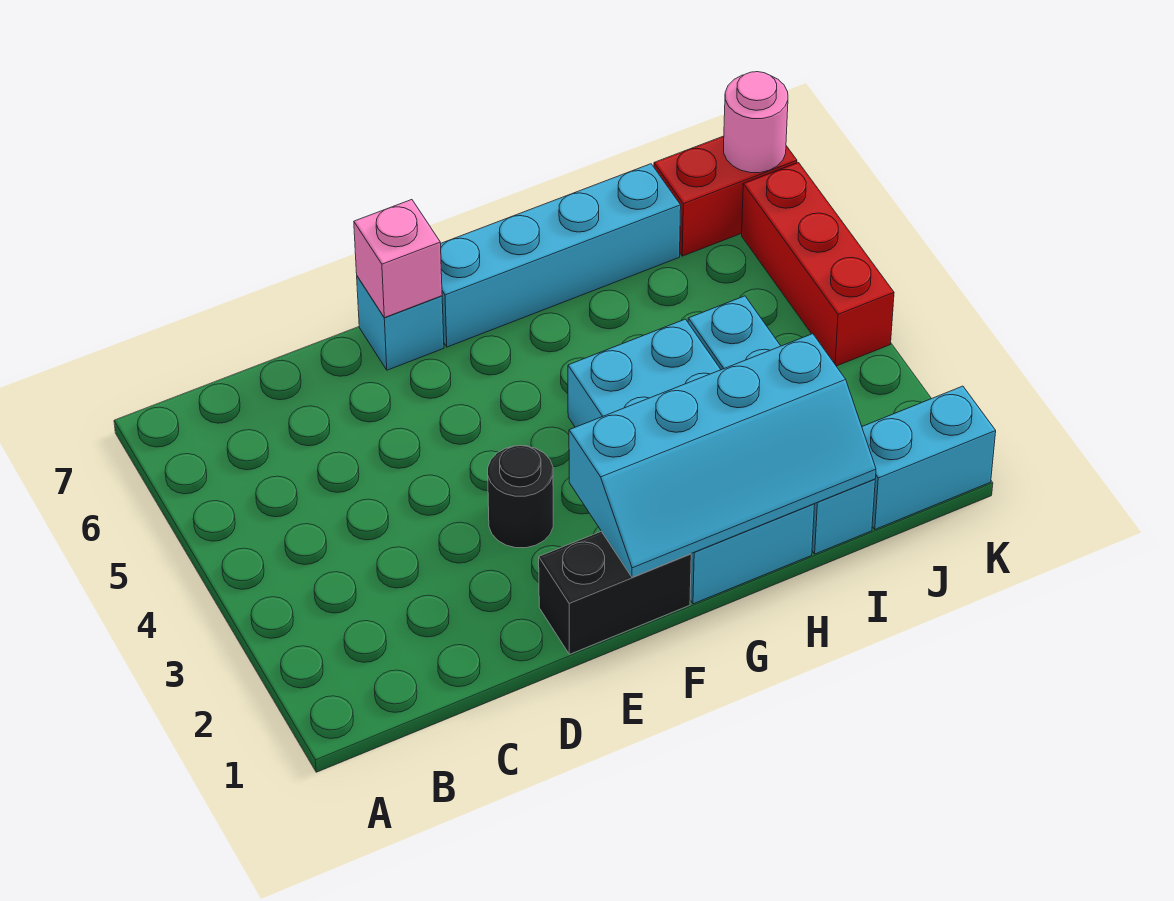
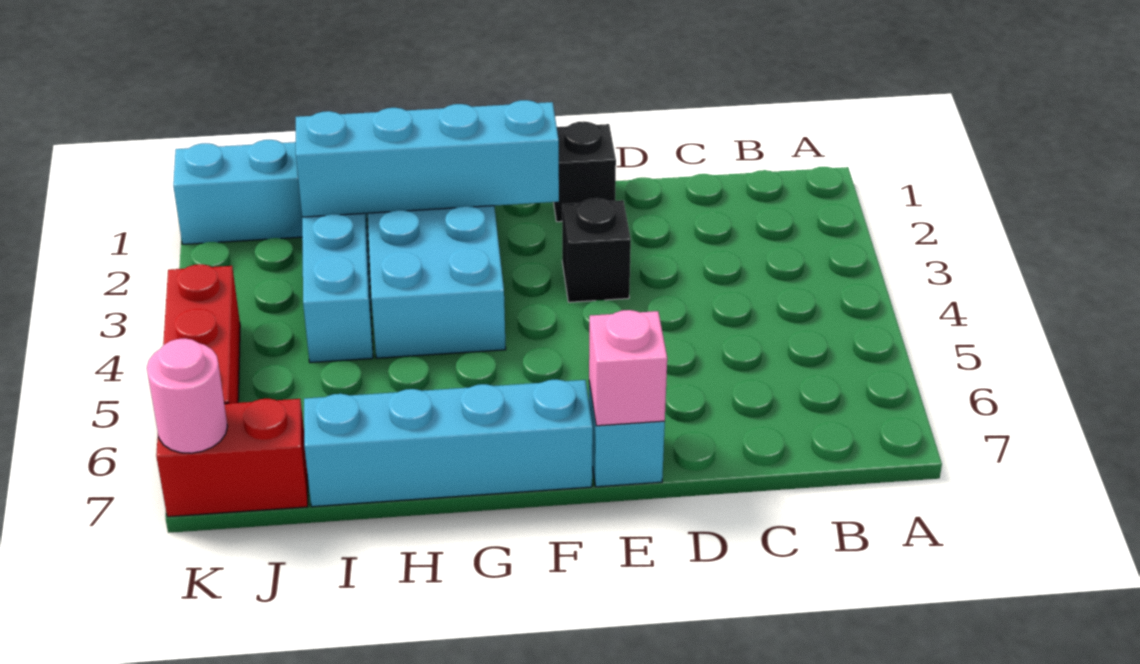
black 1x2 brick [539,531,691,654] -> black 1x1 brick [554,121,616,222]
black 1x1 round brick [488,446,553,548] -> black 1x1 brick [562,198,631,302]

